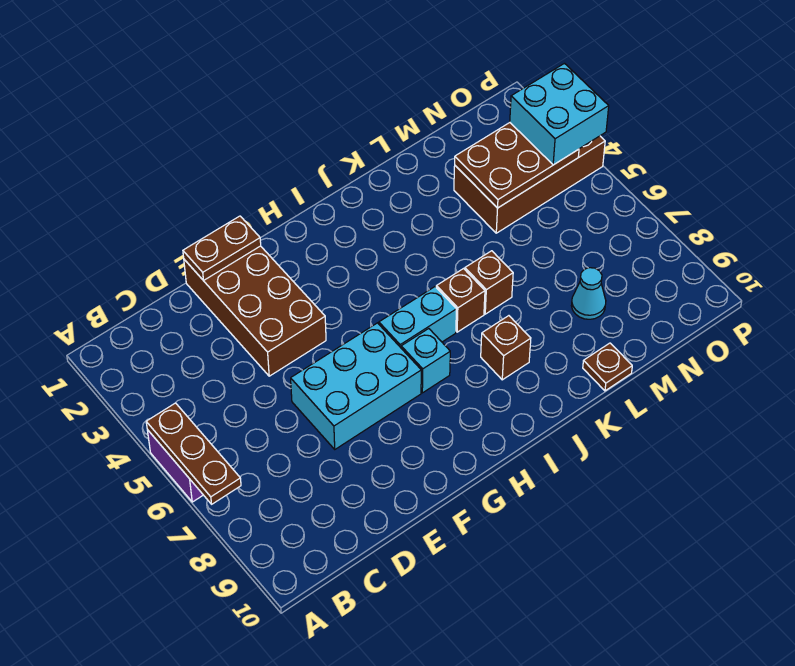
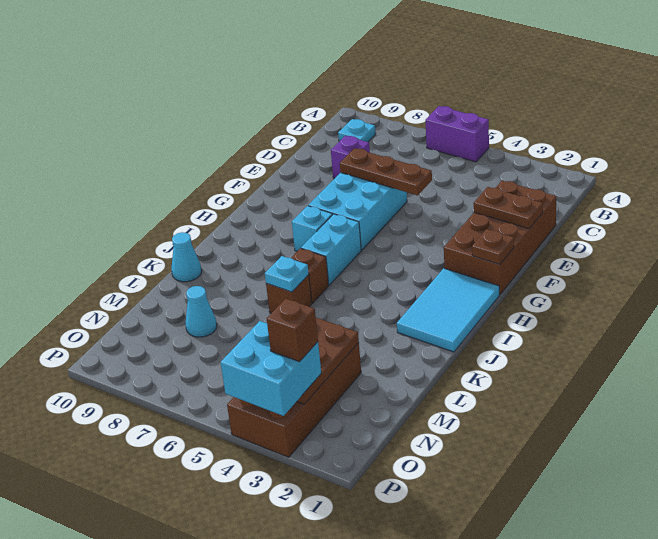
brown 1x3 plate [146,403,241,504] -> brown 1x3 plate moved to [340,148,432,195]
none -> cyan 1x1 plate [338,119,376,142]
none -> purple 1x1 brick [331,136,370,179]
brown 2x4 brick [184,246,326,376] -> brown 2x4 brick turned to [444,181,556,295]
brown 1x2 plate [183,216,261,281] -> brown 1x2 plate turned to [474,187,543,229]
none -> cyan 2x3 tile [397,268,499,352]
brown 1x1 brick [481,316,531,380] -> brown 1x1 brick moved to [267,298,318,362]
none -> cyan 1x1 plate [265,256,309,292]
none -> cyan 1x1 cone [171,232,202,282]
brown 1x1 plate [583,343,632,391] -> brown 1x1 plate moved to [472,229,514,264]

